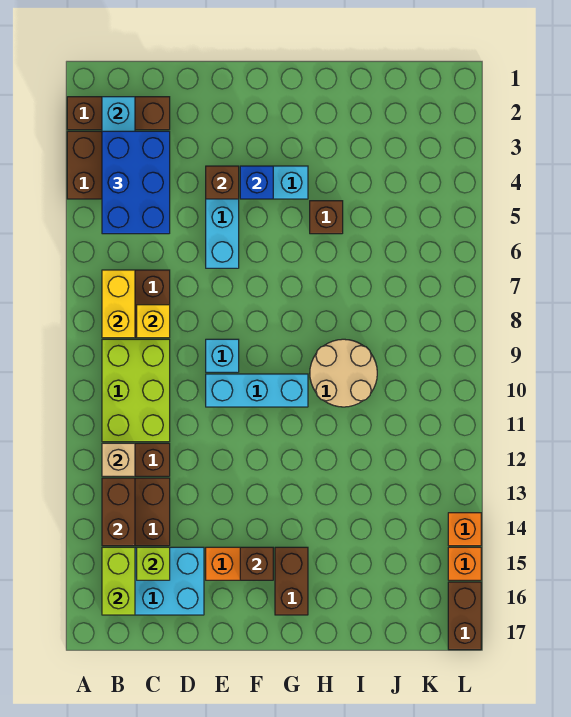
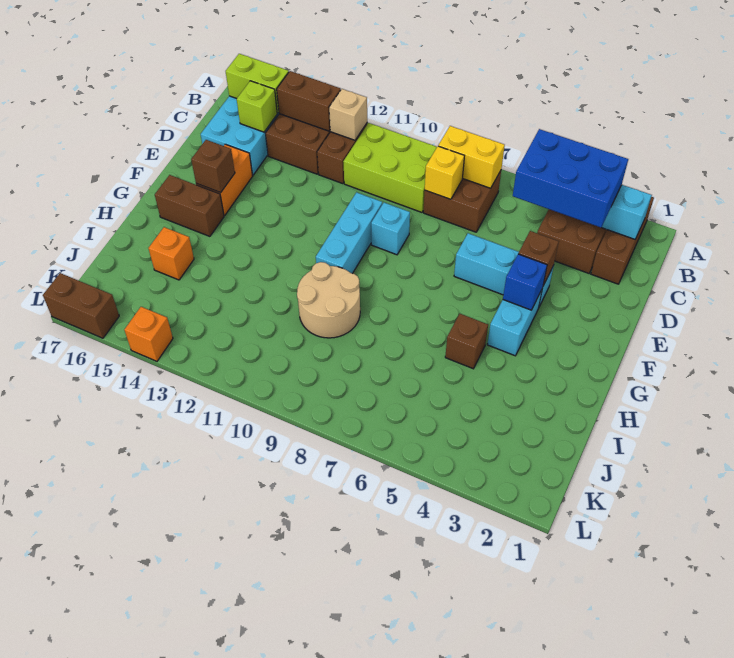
orange 1x1 brick [448,547,481,580] -> orange 1x1 brick moved to [148,227,194,280]

